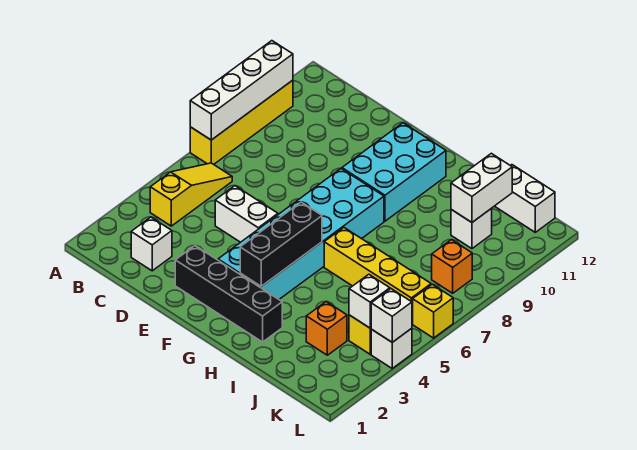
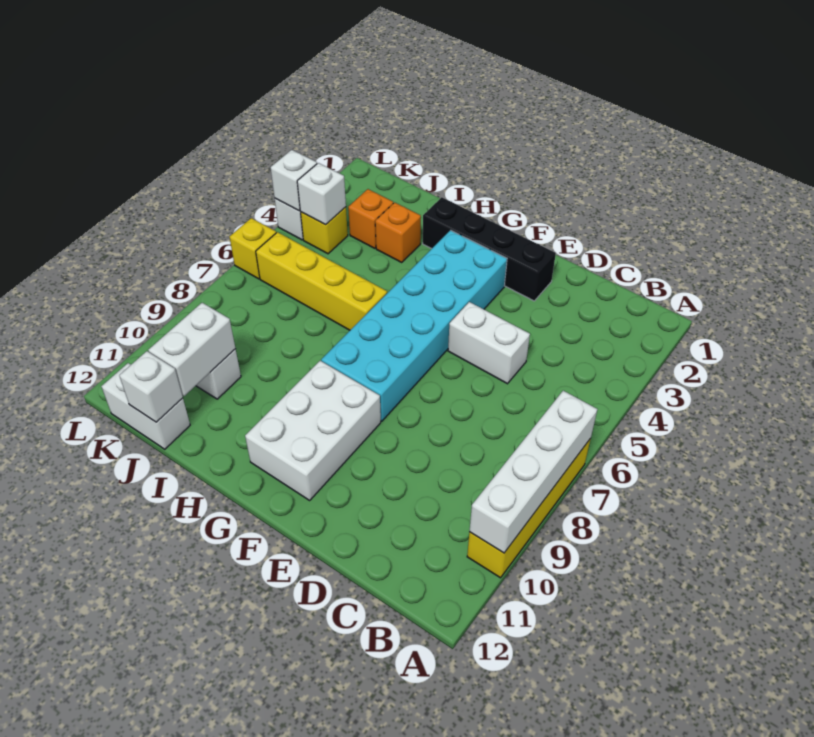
yellow 1x3 slope [150,163,232,226] -> none
white 1x1 brick [131,217,172,271] -> white 1x1 brick moved to [119,351,183,422]
cyan 2x3 brick [342,123,446,221] -> white 2x3 brick [245,361,381,500]
black 1x3 brick [240,202,322,286] -> none
orange 1x1 brick [432,240,472,293] -> orange 1x1 brick moved to [375,202,421,262]

